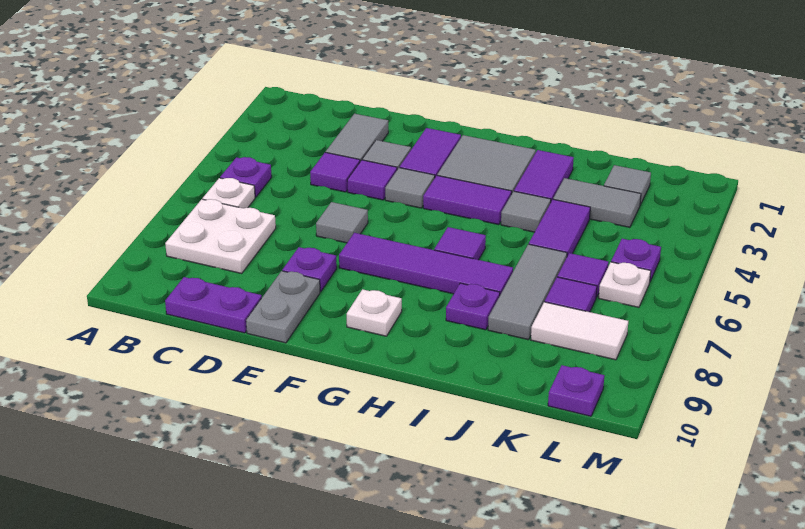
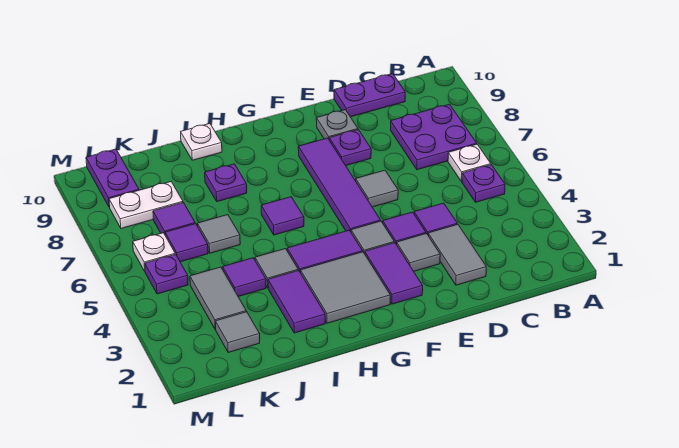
white 2x2 plate [165,199,276,273] -> purple 2x2 plate [390,104,477,170]
grey 1x2 plate [246,271,320,343] -> grey 1x1 plate [316,110,358,139]
purple 1x4 tile [339,233,513,295] -> purple 1x4 tile turned to [298,138,381,232]
white 1x1 plate [347,289,402,336] -> white 1x1 plate moved to [181,124,222,160]
grey 1x2 tile [553,178,641,227] -> grey 1x2 tile turned to [190,267,246,329]
purple 1x2 tile [529,199,590,256] -> purple 1x1 tile [223,258,266,297]
grey 1x3 tile [488,244,567,340] -> grey 1x1 tile [197,215,240,253]
white 1x2 tile [531,302,628,360] -> white 1x2 plate [109,182,183,229]
purple 1x1 plate [548,365,604,416] -> purple 1x2 plate [86,149,139,207]

